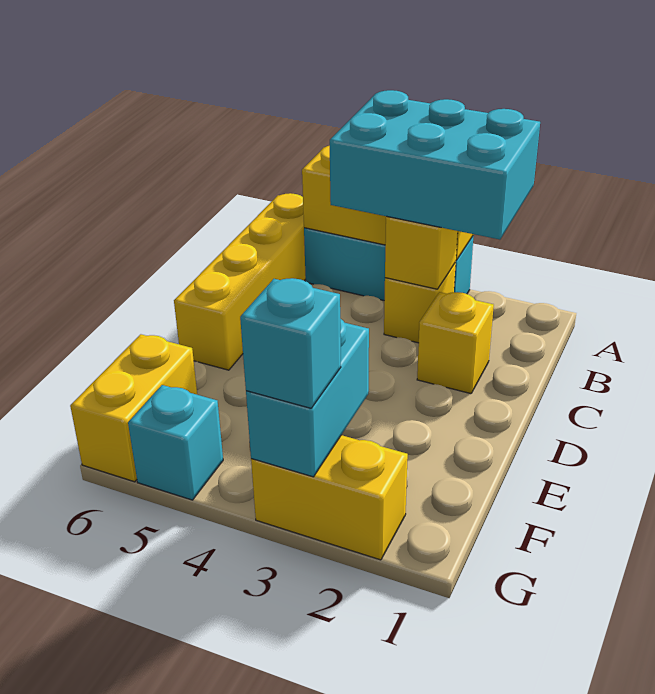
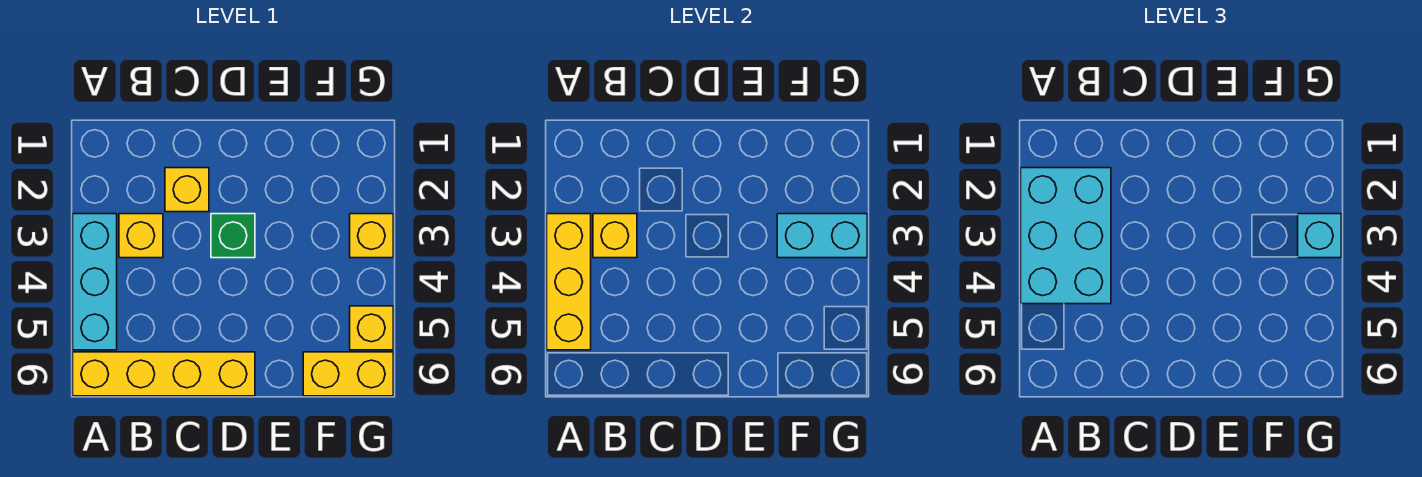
none -> green 1x1 brick [211,214,255,258]
yellow 1x2 brick [251,435,408,560] -> yellow 1x1 brick [350,214,393,258]
cyan 1x1 brick [128,385,223,500] -> yellow 1x1 brick [350,306,393,350]

